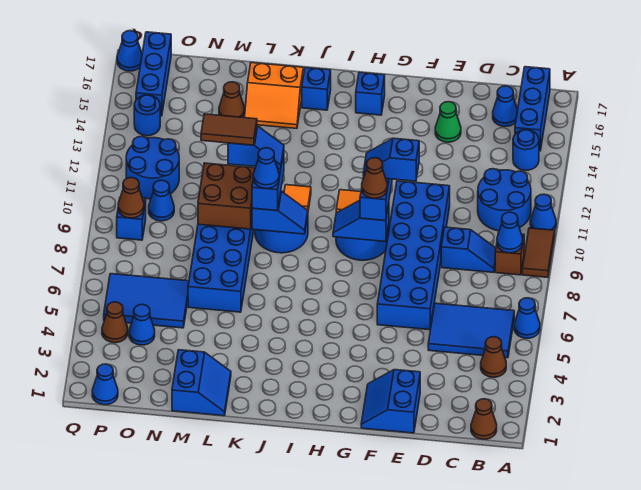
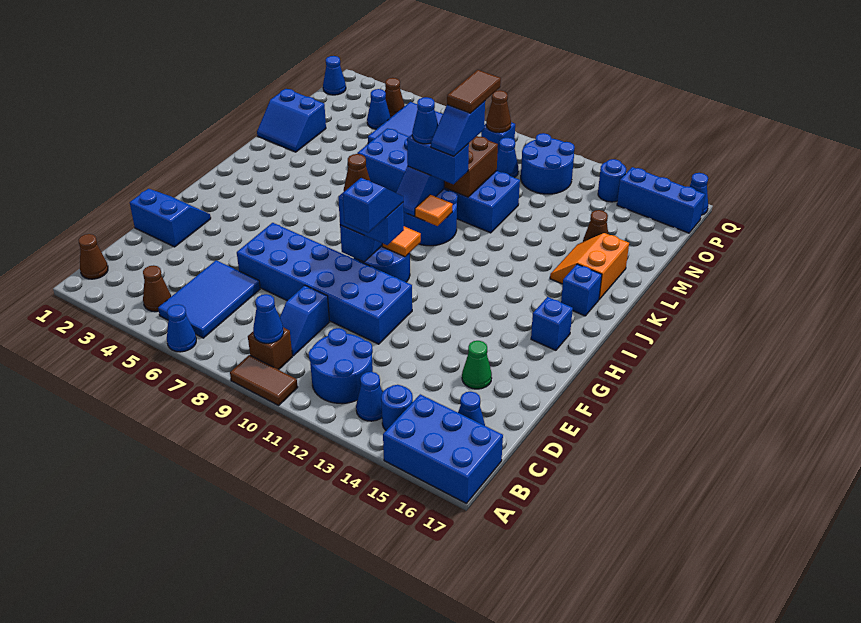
blue 1x1 cone [530,194,556,230] -> blue 1x1 cone moved to [356,372,383,421]
blue 1x3 brick [515,67,550,151] -> blue 2x3 brick [383,394,503,503]

